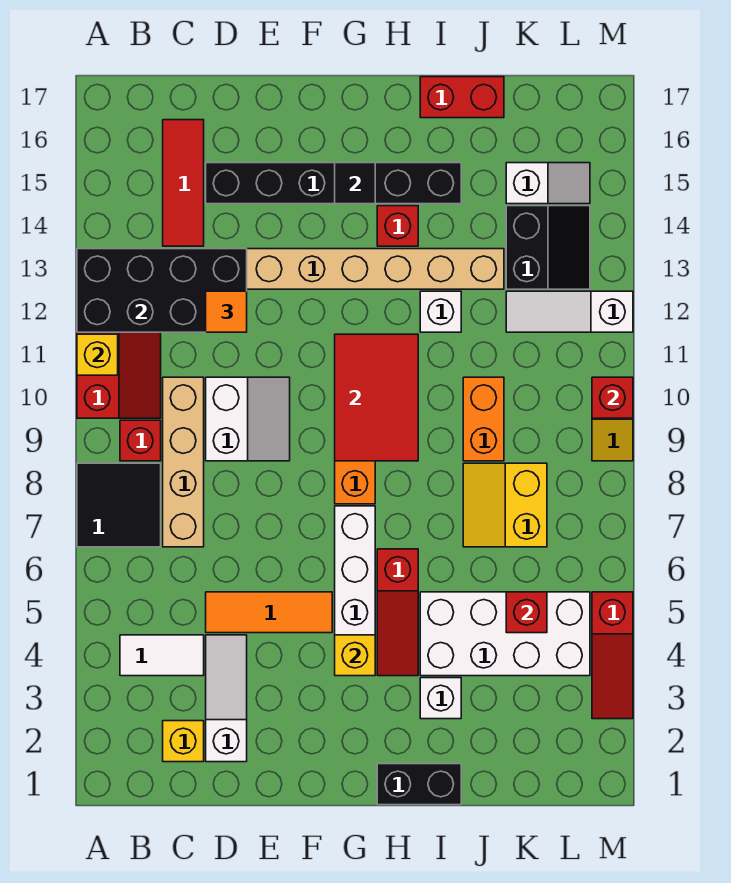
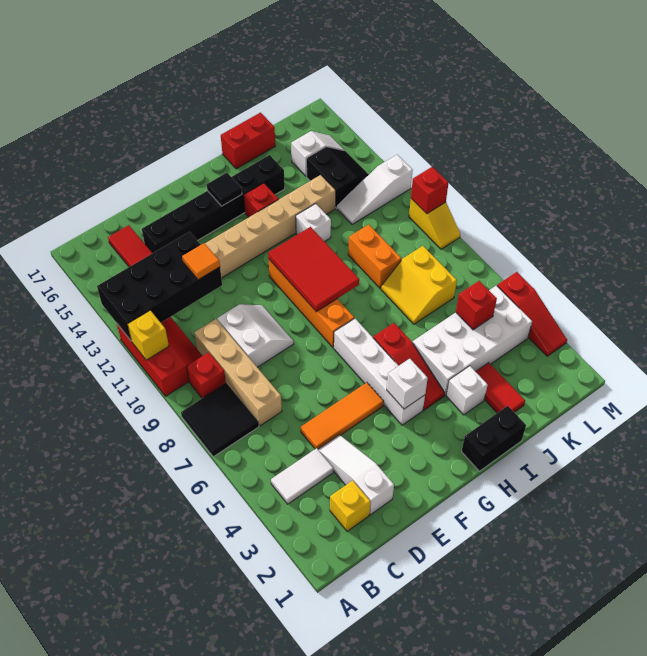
yellow 1x1 brick [335,635,375,676] -> white 1x1 brick [387,359,428,409]
none -> red 1x2 tile [476,363,525,413]

